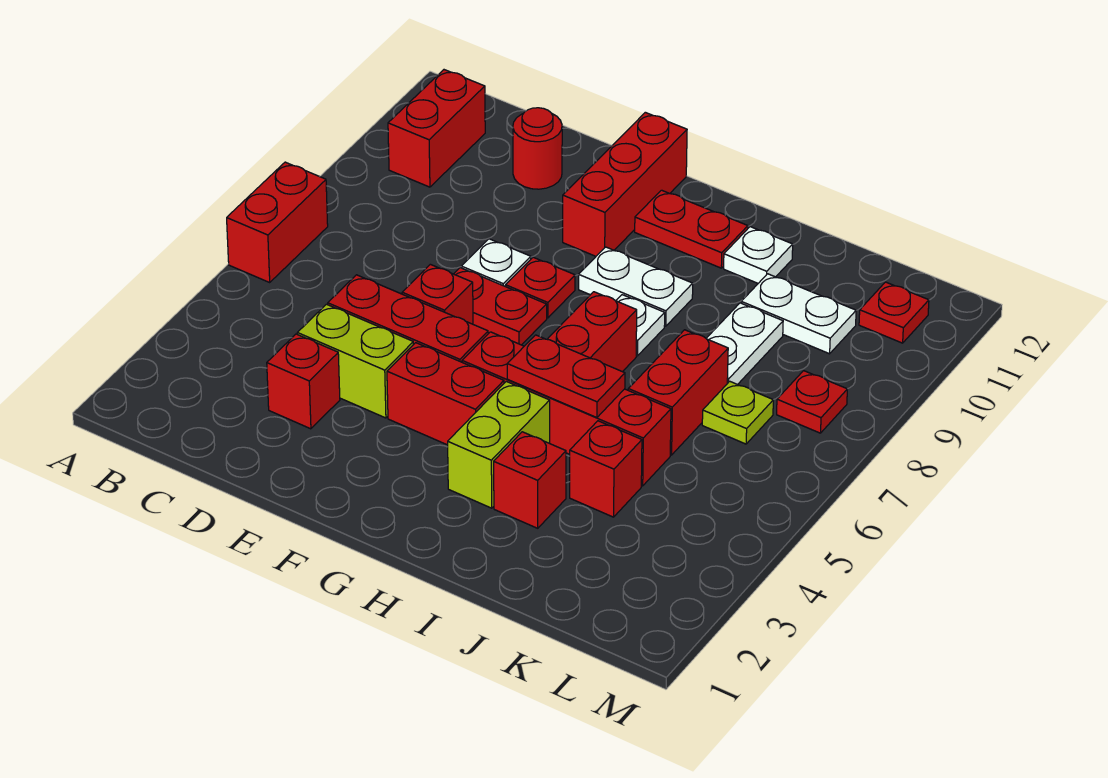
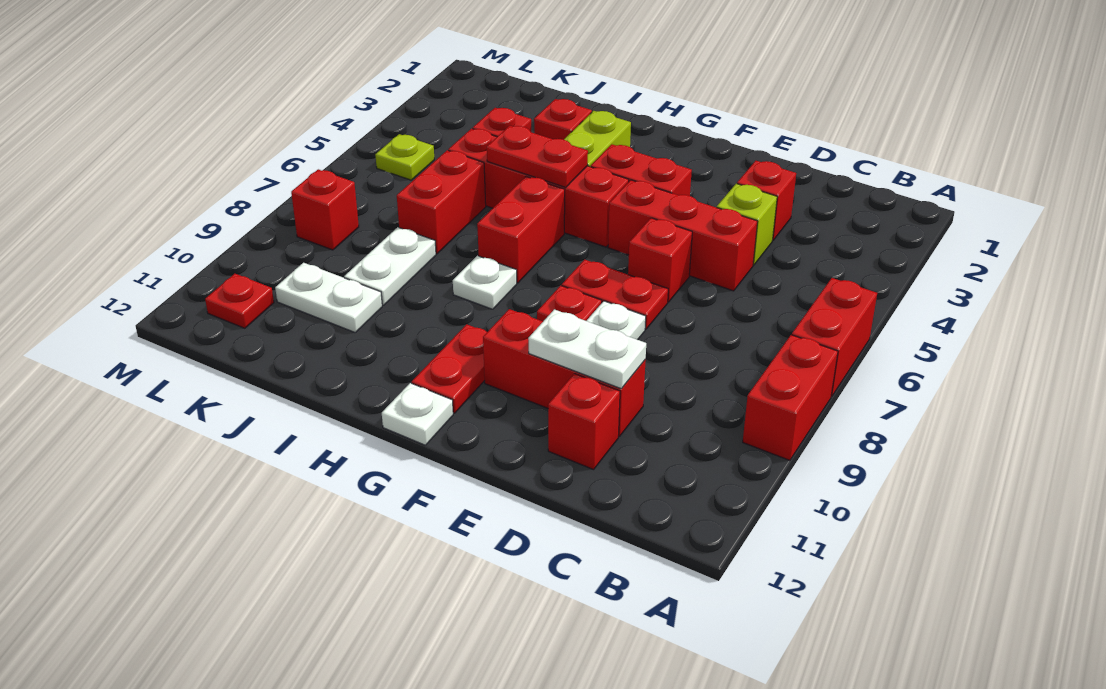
red 1x2 brick [388,70,485,187] -> red 1x2 brick moved to [743,335,838,460]
lime 1x2 brick [297,304,413,418] -> lime 1x1 brick [717,184,777,265]
red 1x1 round brick [513,108,562,189] -> red 1x1 brick [548,374,620,470]
red 1x3 brick [563,112,687,256] -> red 1x3 brick turned to [483,309,646,436]
white 1x2 plate [579,247,693,326] -> white 1x2 plate moved to [528,309,646,389]
red 1x2 plate [635,190,748,268] -> red 1x2 plate turned to [412,324,487,413]
white 1x1 plate [724,227,793,283] -> white 1x1 plate moved to [382,383,453,445]
lime 1x1 plate [702,381,773,444] -> lime 1x1 plate moved to [375,134,434,180]
red 1x1 plate [777,371,847,433] -> red 1x1 brick [291,169,359,250]

